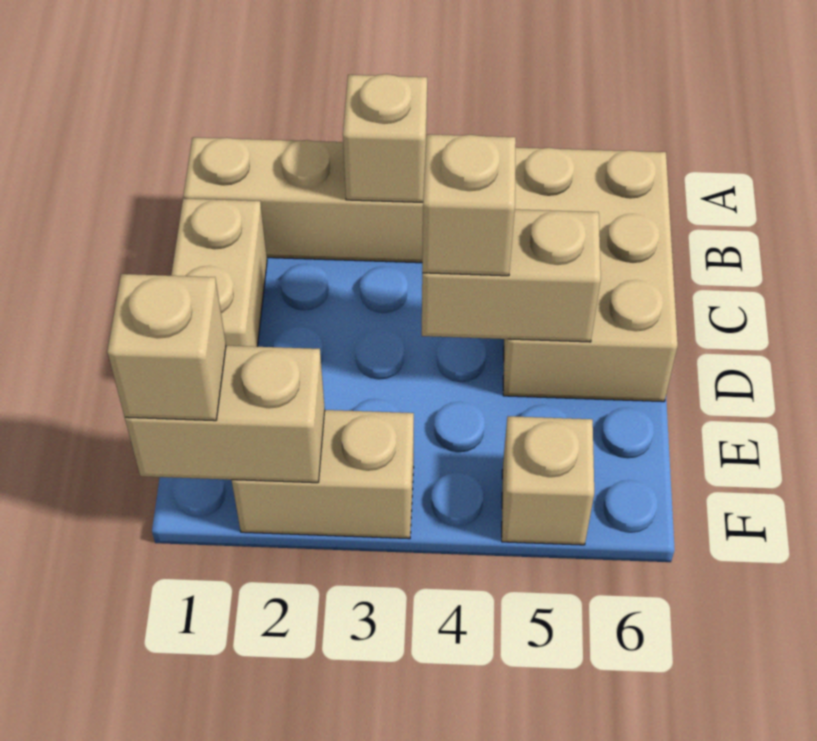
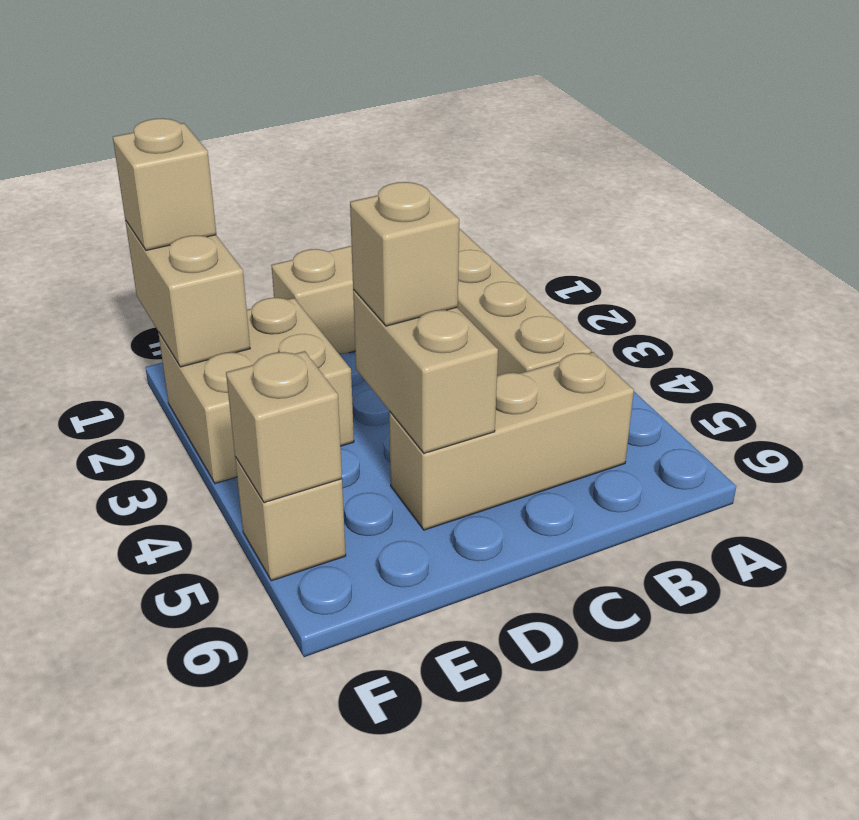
tan 1x1 brick [343,74,427,202] -> tan 1x1 brick moved to [226,351,342,503]
tan 2x3 brick [503,147,678,402] -> tan 1x3 brick [389,352,634,530]
tan 1x2 brick [232,410,414,539] -> tan 2x2 brick [158,298,354,484]

